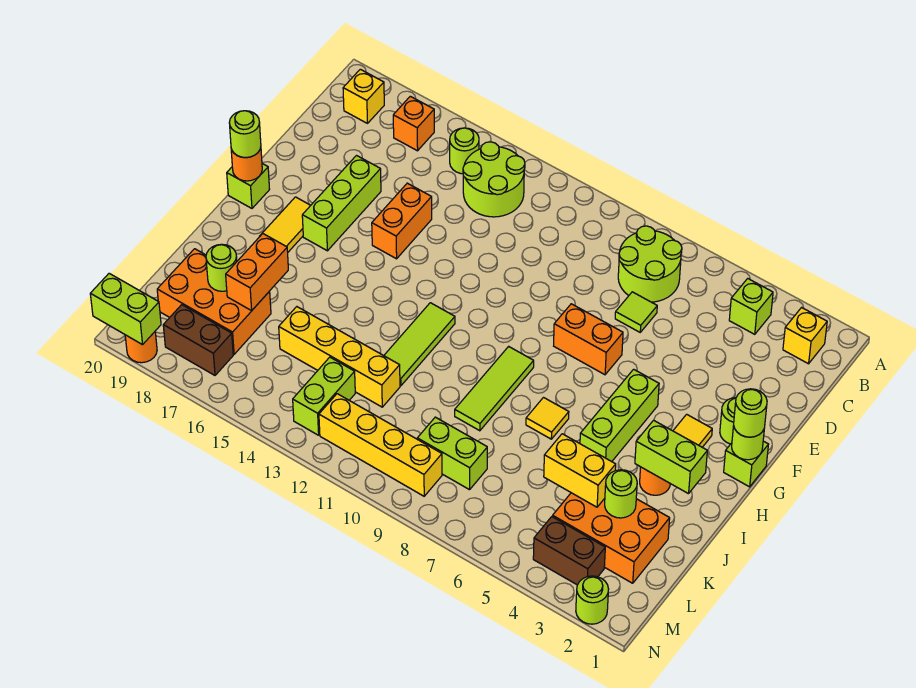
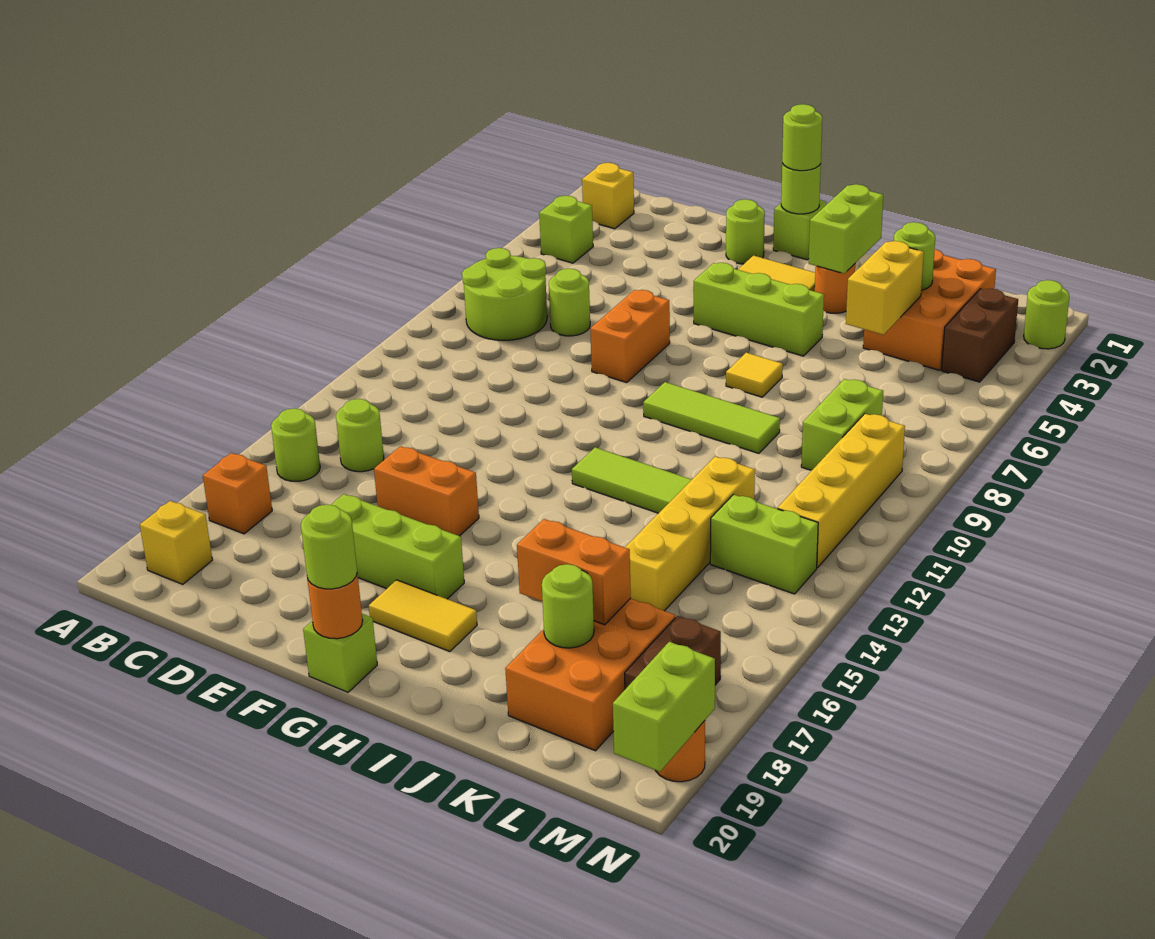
lime 2x2 round brick [463,142,525,217] -> lime 1x1 round brick [336,399,384,472]
lime 1x1 tile [615,292,657,332] -> lime 1x1 round brick [549,269,590,336]

